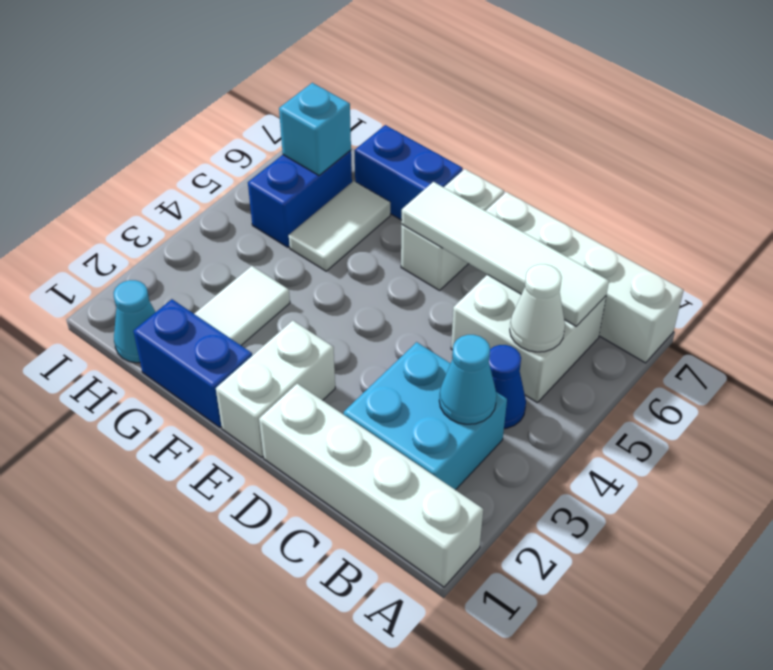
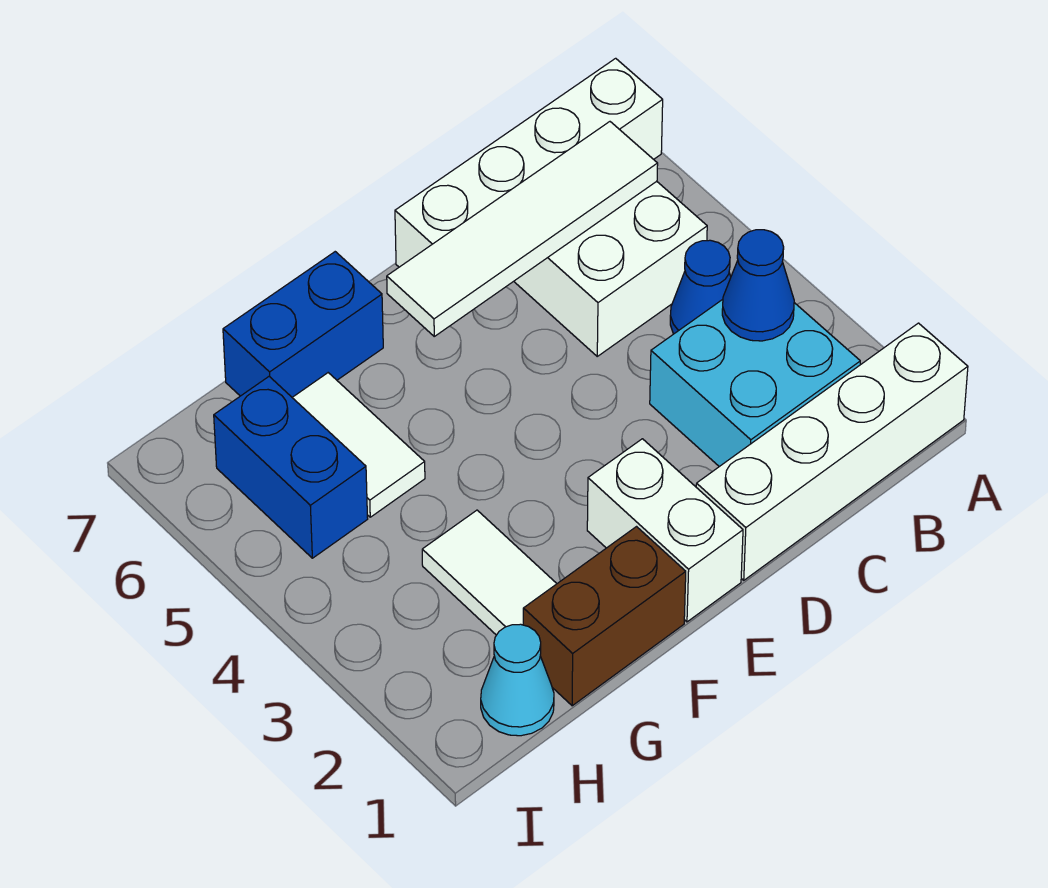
cyan 1x1 cone [439,335,497,424] -> blue 1x1 cone [722,230,794,341]
white 1x1 cone [510,264,565,352] -> none
white 1x2 brick [401,169,504,290] -> none
blue 1x2 brick [133,299,252,427] -> brown 1x2 brick [523,527,686,706]
cyan 1x1 brick [279,83,351,175] -> none

